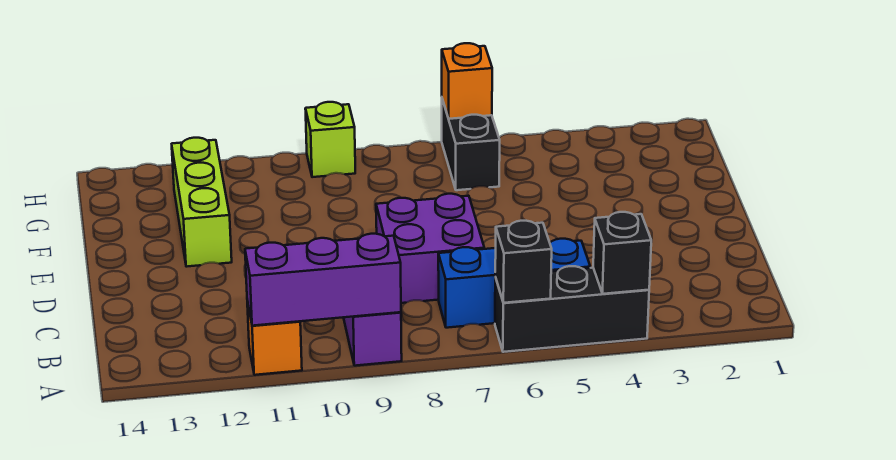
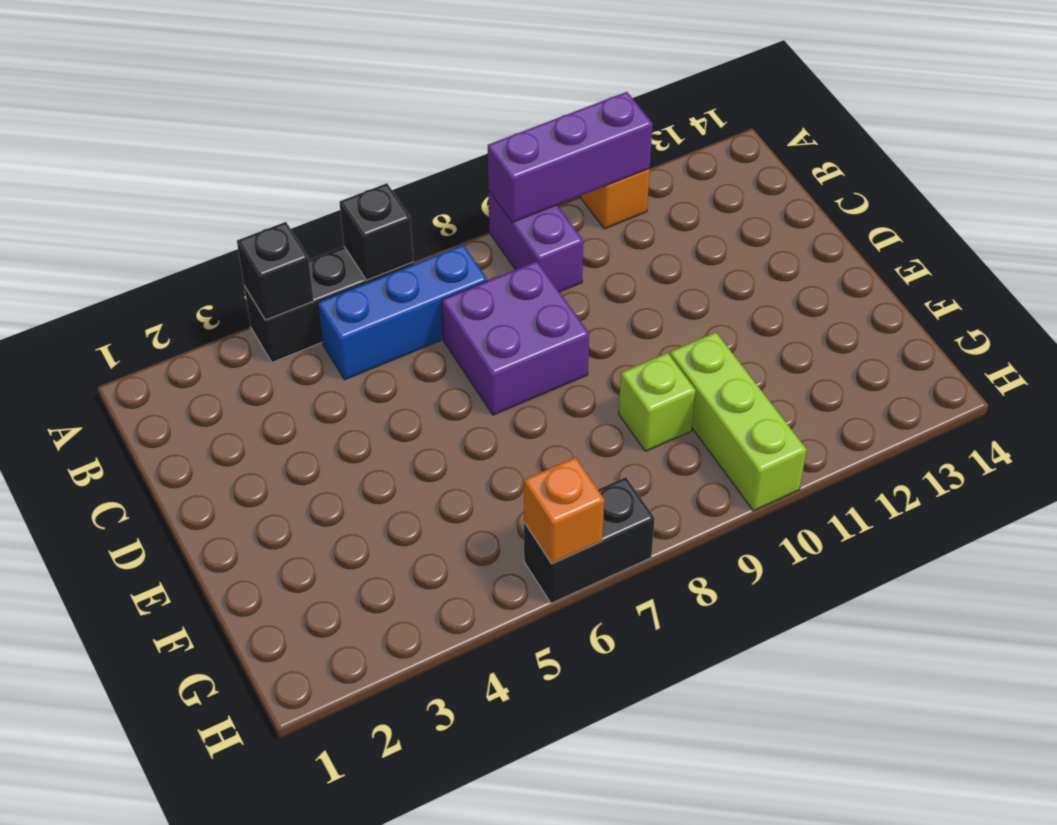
lime 1x3 brick [172,138,232,267] -> lime 1x3 brick moved to [670,332,807,511]
black 1x2 brick [442,99,500,190] -> black 1x2 brick turned to [524,477,655,603]
lime 1x1 brick [305,102,355,177] -> lime 1x1 brick moved to [619,353,696,451]

